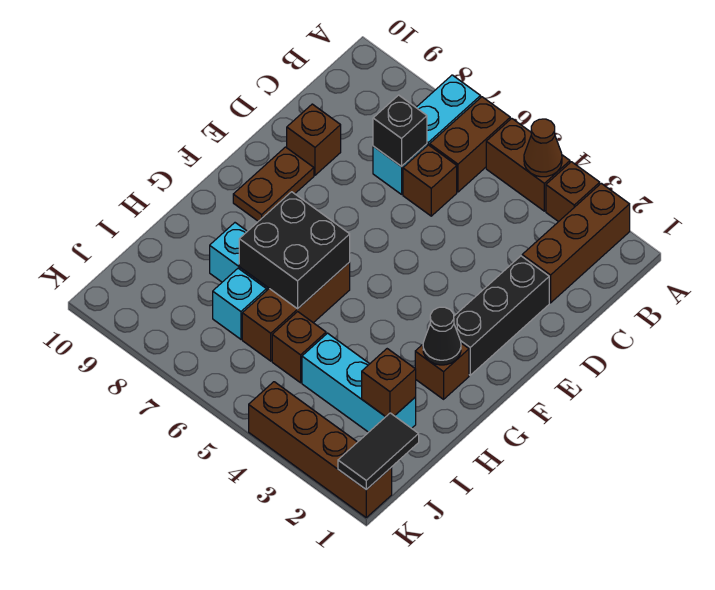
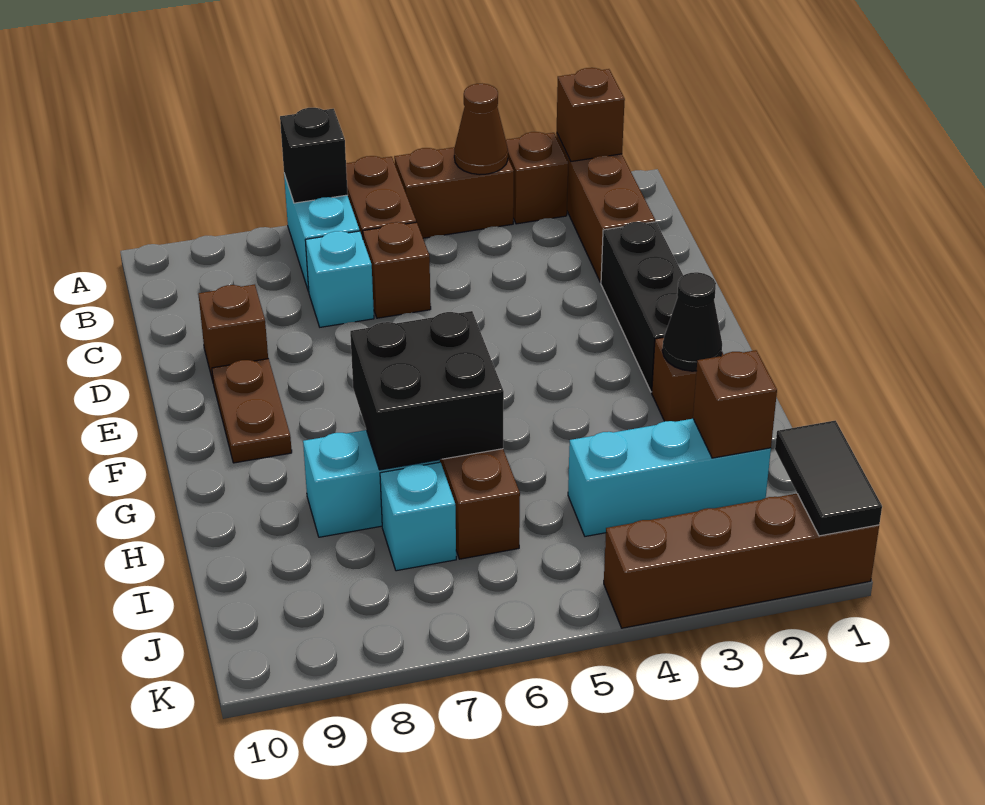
black 1x1 brick [373,95,427,167] -> black 1x1 brick moved to [280,108,348,203]
brown 1x1 brick [272,312,326,383] -> brown 1x1 brick moved to [557,68,625,161]

